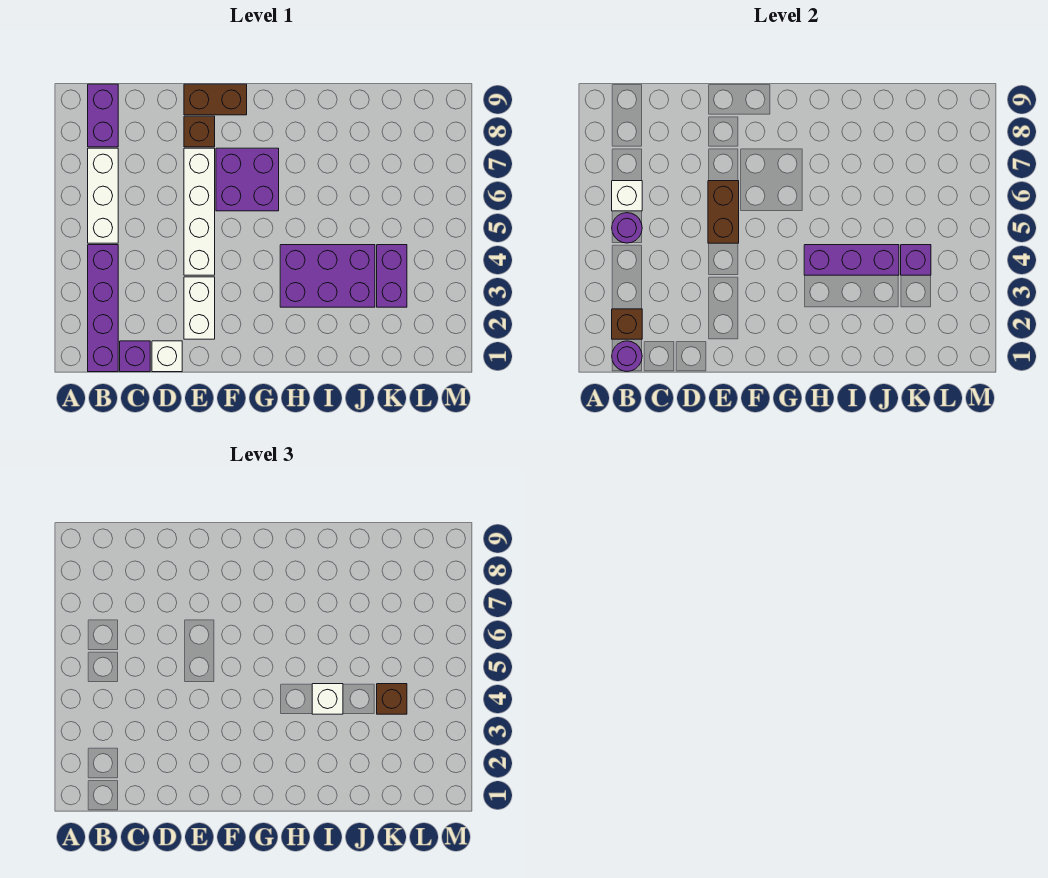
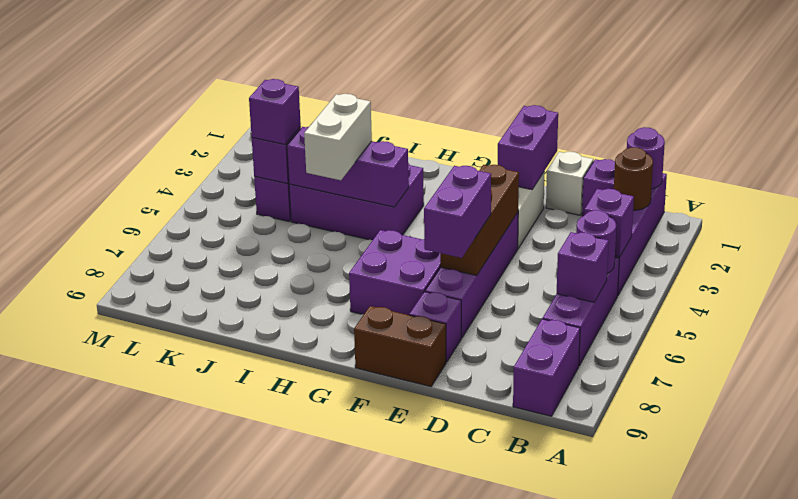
brown 1x1 brick [612,309,642,339] -> brown 1x1 round brick [614,147,653,210]
none -> purple 1x1 brick [584,189,634,257]
white 1x3 brick [88,148,118,243] -> purple 1x3 brick [543,257,619,366]
white 1x1 brick [612,181,642,211] -> purple 1x1 brick [557,232,609,302]
none -> purple 1x2 brick [498,105,558,190]
white 1x4 brick [184,148,215,275] -> purple 1x4 brick [425,213,518,338]
brown 1x2 brick [708,181,739,243] -> brown 1x3 brick [440,165,519,275]
none -> purple 1x2 brick [424,166,491,258]
brown 1x1 brick [184,116,215,147] -> purple 1x1 brick [409,292,461,362]
white 1x1 brick [312,684,343,714] -> white 1x2 brick [304,94,372,180]
brown 1x1 brick [377,684,407,714] -> purple 1x1 brick [249,79,301,145]

